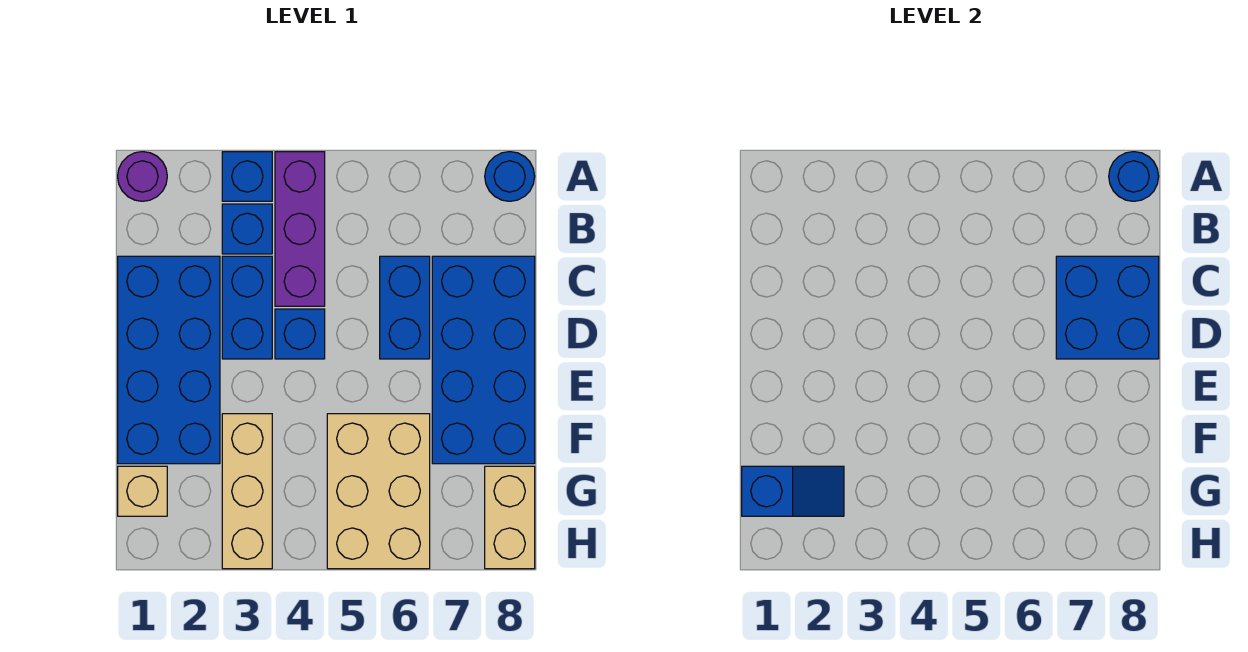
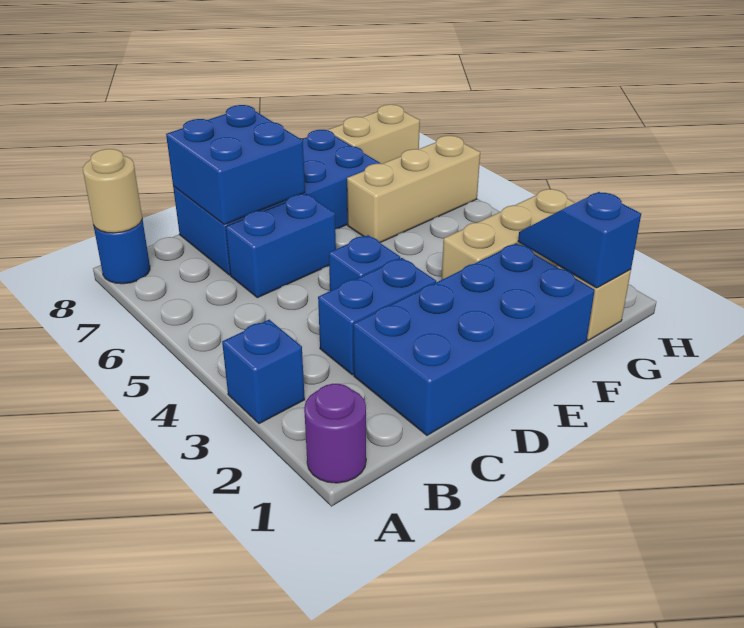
purple 1x3 brick [275,152,325,306] -> none
blue 1x1 round brick [1109,152,1159,201] -> tan 1x1 round brick [83,149,142,233]
blue 1x1 brick [222,204,272,254] -> none
tan 2x3 brick [327,414,430,569] -> tan 1x3 brick [347,136,480,243]

